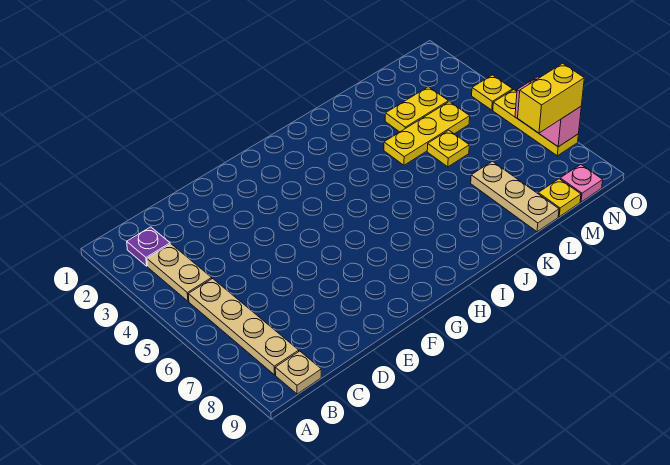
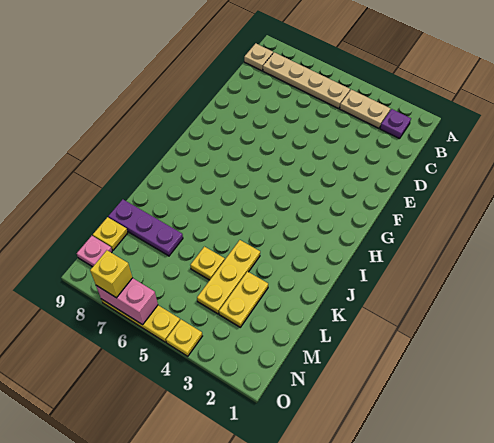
tan 1x3 plate [471,161,559,232] -> purple 1x3 plate [108,199,183,256]
yellow 1x2 brick [518,63,584,133] -> yellow 1x1 brick [90,250,132,298]

